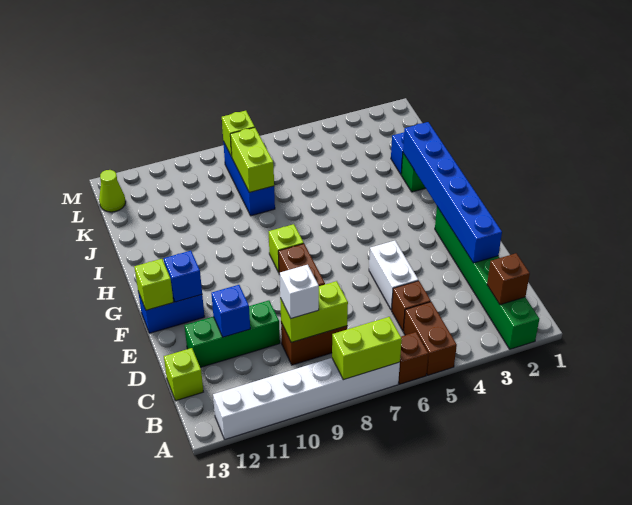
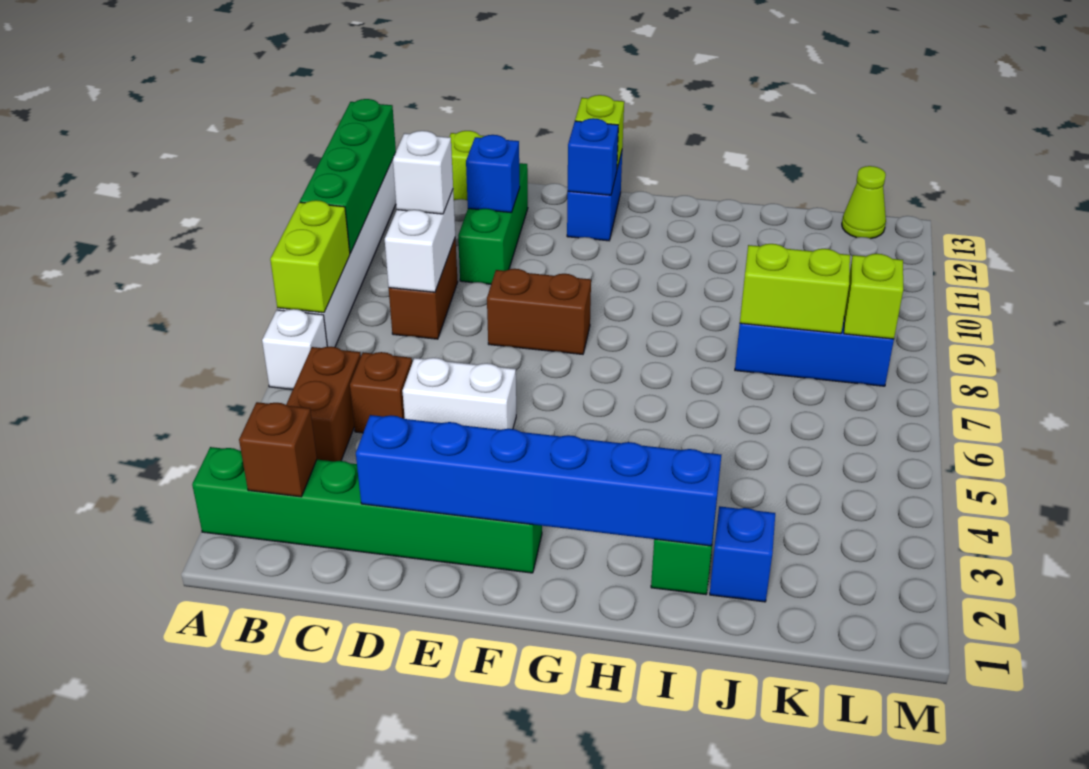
brown 1x2 brick [404,302,457,375] -> brown 1x2 brick turned to [286,347,361,461]
brown 1x1 brick [398,332,428,384] -> white 1x1 brick [262,309,327,389]
none -> green 1x4 brick [300,99,396,254]
lime 1x2 brick [280,281,348,342] -> white 1x2 brick [385,190,455,292]
lime 1x1 brick [269,224,304,272] -> none

